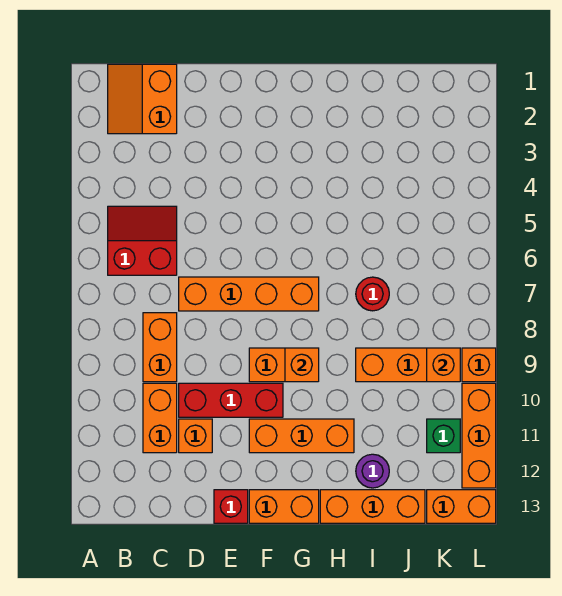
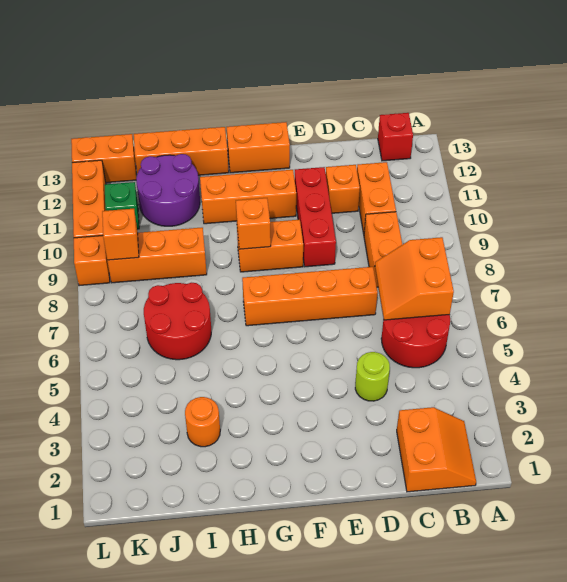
red 2x2 slope [108,206,177,275] -> red 2x2 round brick [381,315,450,368]
none -> orange 2x2 slope [375,237,454,320]
none -> lime 1x1 round brick [355,352,390,401]
red 1x3 brick [179,383,283,417] -> red 1x3 brick turned to [295,167,336,267]
red 1x1 brick [214,490,248,523] -> red 1x1 brick moved to [378,113,413,161]
none -> orange 1x1 round brick [185,397,220,447]
red 1x1 round brick [356,277,389,311] -> red 2x2 round brick [144,283,211,360]
purple 1x1 round brick [356,454,389,488] -> purple 2x2 round brick [136,154,200,226]

